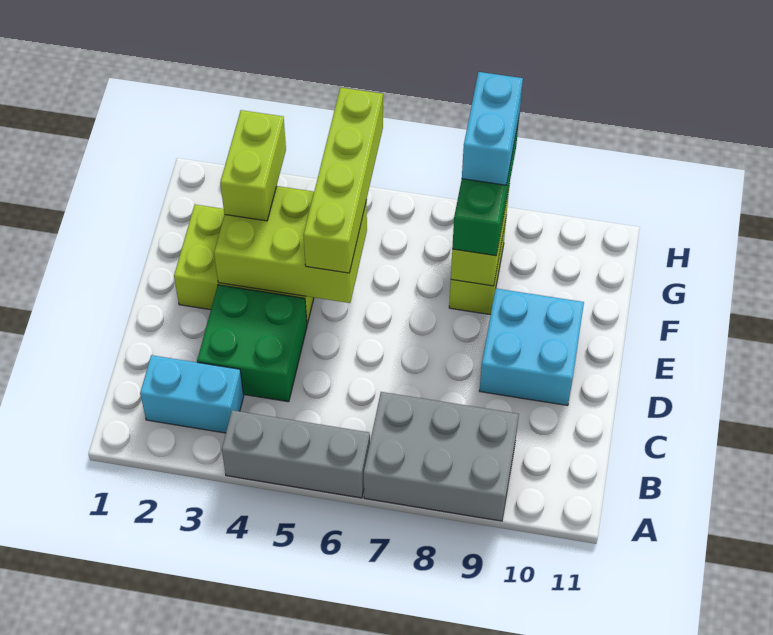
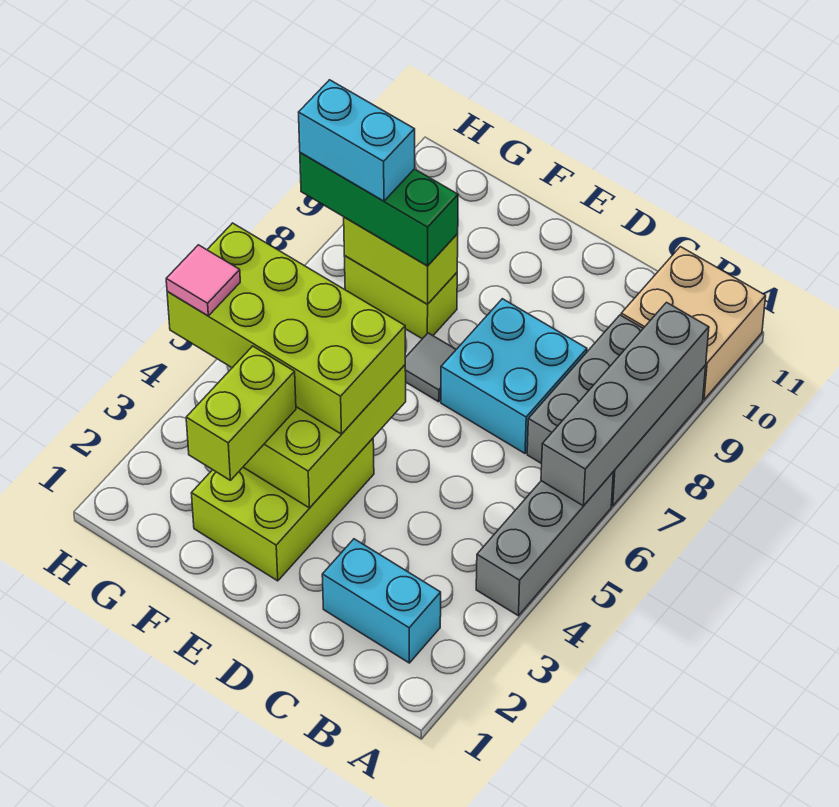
none -> grey 1x4 brick [541,302,709,506]
none -> tan 2x2 brick [621,247,766,400]
cyan 1x2 brick [140,355,244,433] -> cyan 1x2 brick turned to [322,539,441,663]
green 2x2 brick [197,285,307,402] -> none
cyan 2x2 brick [480,289,584,406] -> cyan 2x2 brick moved to [441,299,587,453]
lime 1x4 brick [303,87,383,273] -> lime 2x4 brick [167,223,405,434]
none -> grey 1x1 tile [405,333,456,402]
lime 1x2 brick [220,110,286,221] -> lime 1x2 brick turned to [186,346,296,480]
none -> pink 1x1 tile [166,245,240,316]

